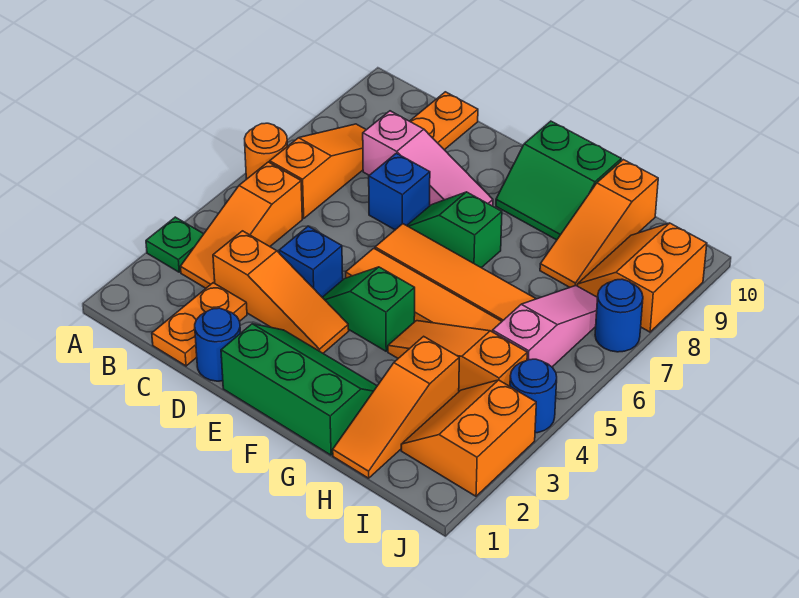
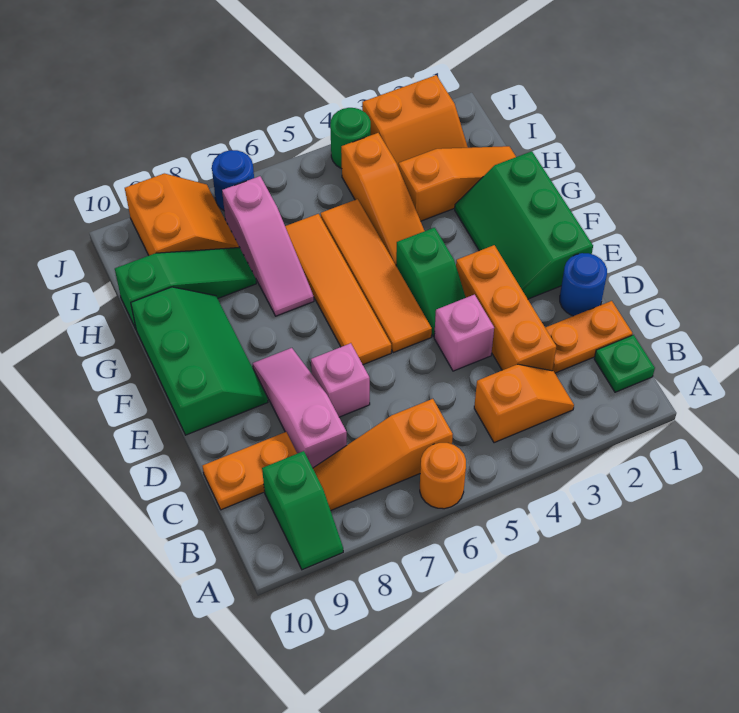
green 1x1 plate [146,217,203,272] -> green 1x1 plate moved to [594,335,655,392]
orange 1x3 slope [181,162,302,288] -> orange 1x2 slope [474,364,574,443]
orange 1x3 slope [213,231,349,353] -> orange 1x3 brick [456,245,556,371]
blue 1x1 brick [279,226,343,297] -> pink 1x1 brick [434,295,494,371]
blue 1x1 brick [369,153,430,230] -> pink 1x1 brick [311,343,370,417]
green 1x2 slope [407,192,502,268] -> green 1x2 slope moved to [262,451,343,570]
green 2x2 slope [496,121,621,240] -> green 2x3 slope [131,287,268,435]
orange 1x3 slope [540,160,658,287] -> green 1x3 slope [115,248,256,329]
pink 1x3 slope [493,285,598,367] -> pink 1x3 slope turned to [222,176,314,316]
orange 2x2 slope [577,223,707,332] -> orange 2x2 slope turned to [125,174,239,255]
blue 1x1 round brick [510,359,557,433] -> green 1x1 round brick [330,108,371,169]

